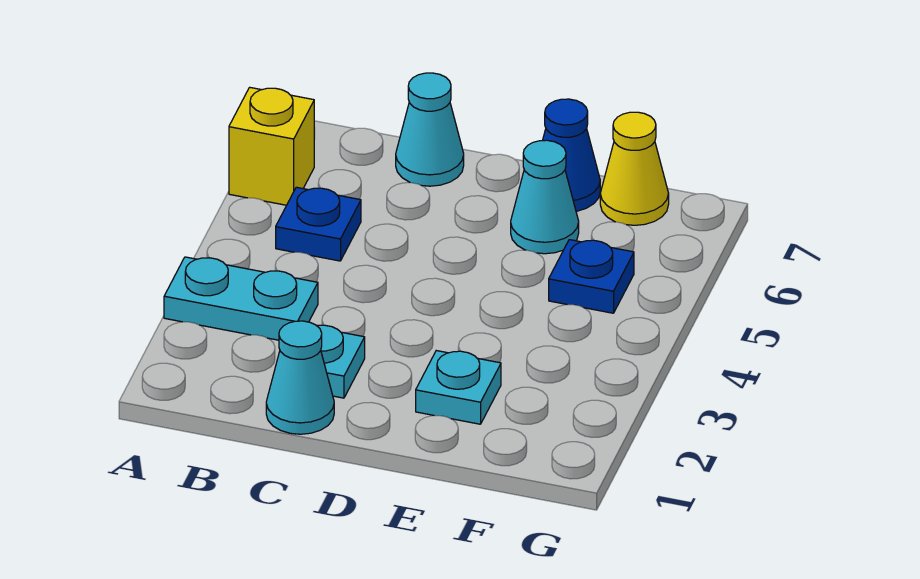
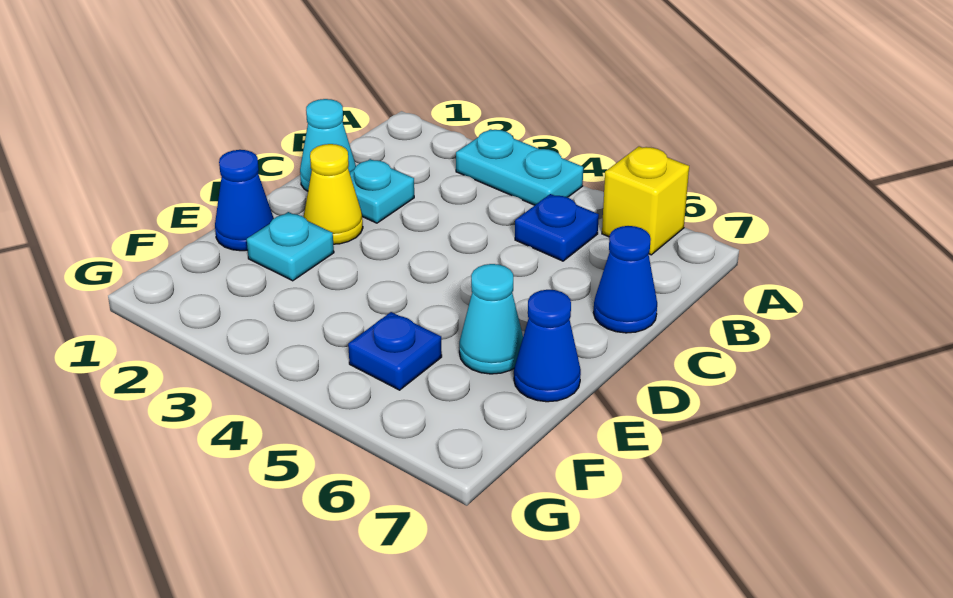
cyan 1x2 plate [164,257,318,340] -> cyan 1x2 plate turned to [456,129,583,205]
cyan 1x1 cone [396,73,464,186] -> blue 1x1 cone [593,226,657,333]
none -> blue 1x1 cone [215,150,274,251]
yellow 1x1 cone [600,112,669,225] -> yellow 1x1 cone moved to [304,144,363,244]

